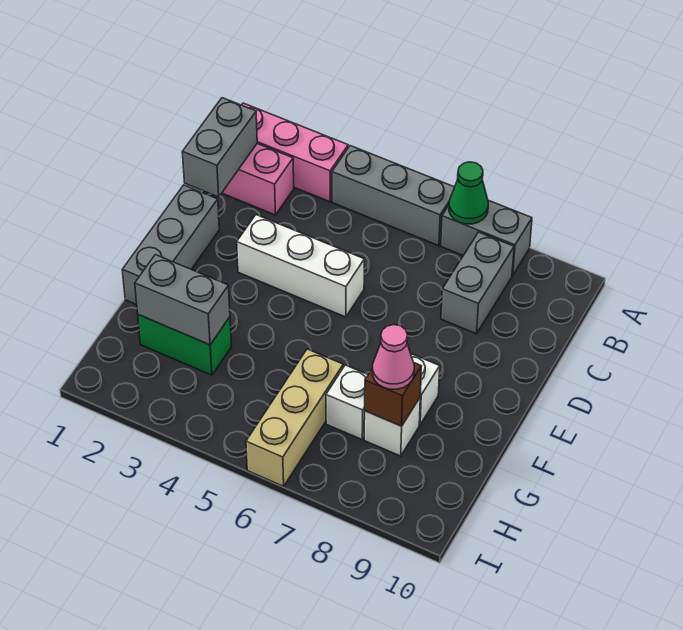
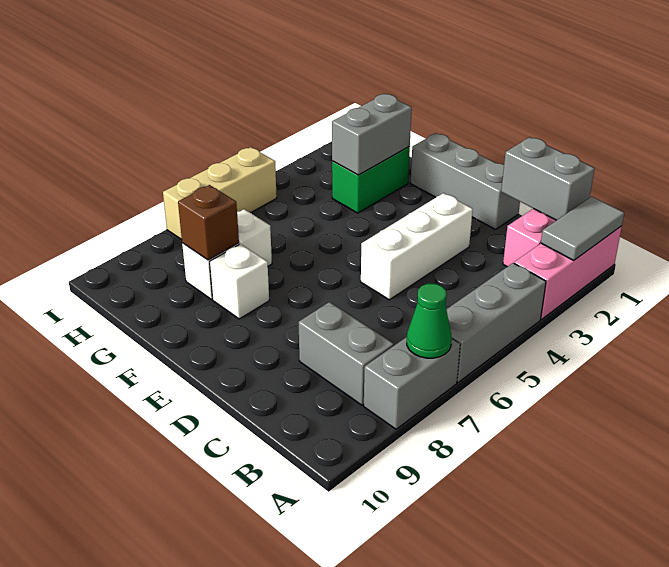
none -> grey 1x2 tile [541,196,624,260]
tan 1x3 brick [246,349,343,486] -> tan 1x3 brick turned to [163,147,277,240]
pink 1x1 cone [373,325,414,389] -> none

